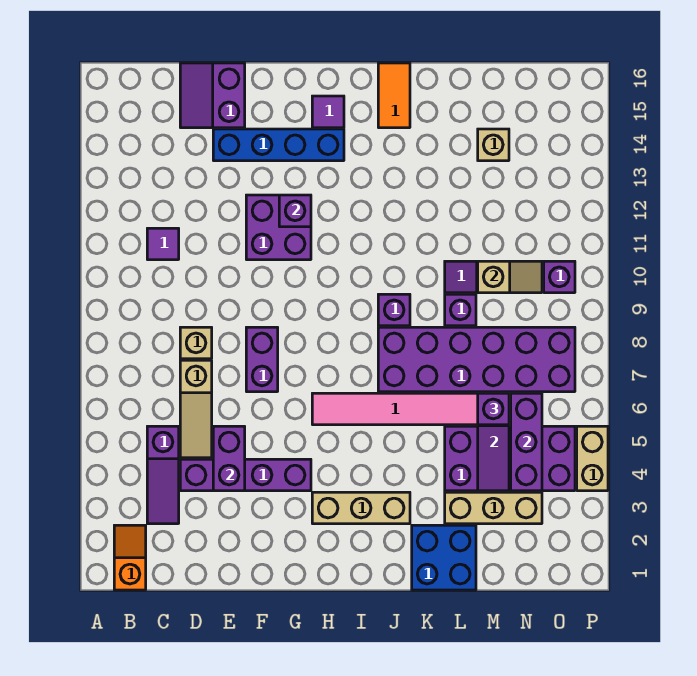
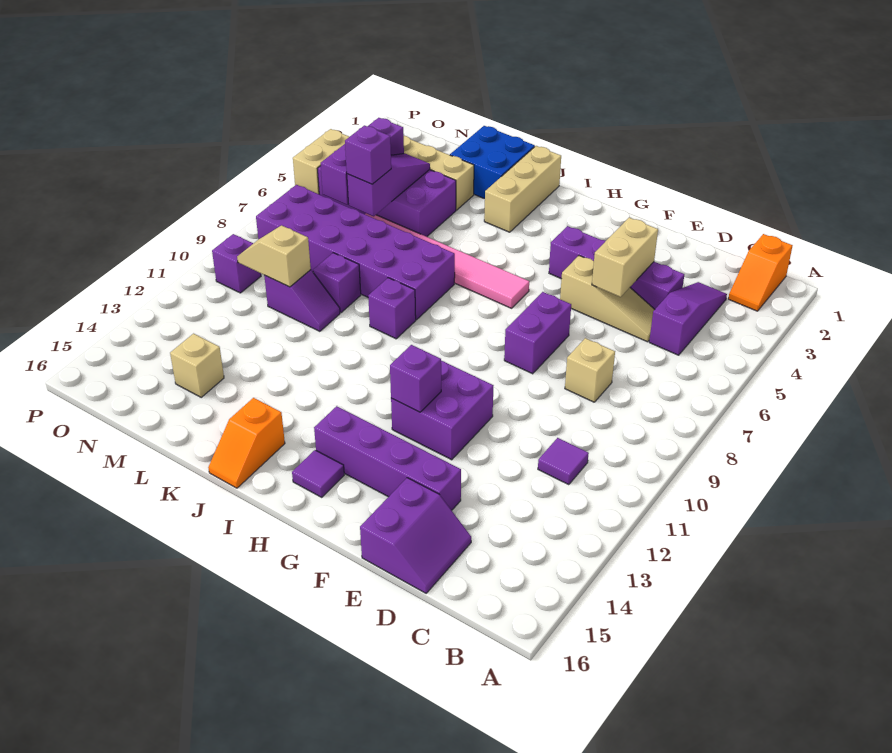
tan 1x3 slope [180,360,212,458] -> tan 1x3 slope turned to [560,256,655,342]
purple 1x2 brick [213,426,245,491] -> tan 1x2 brick [592,217,658,297]
blue 1x4 brick [213,129,344,161] -> purple 1x4 brick [314,406,461,510]
tan 1x3 brick [312,492,410,524] -> tan 1x3 brick turned to [484,146,561,232]
orange 1x2 tile [378,63,410,128] -> orange 1x2 slope [208,398,285,488]

